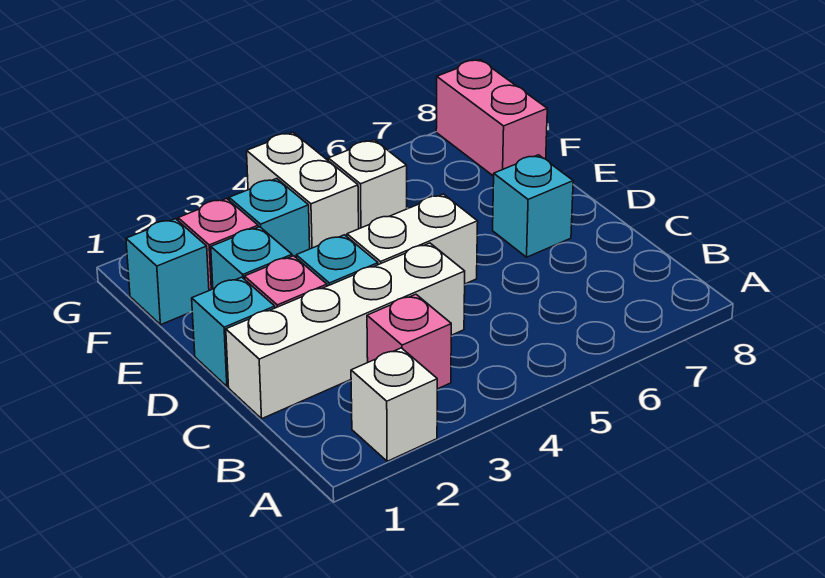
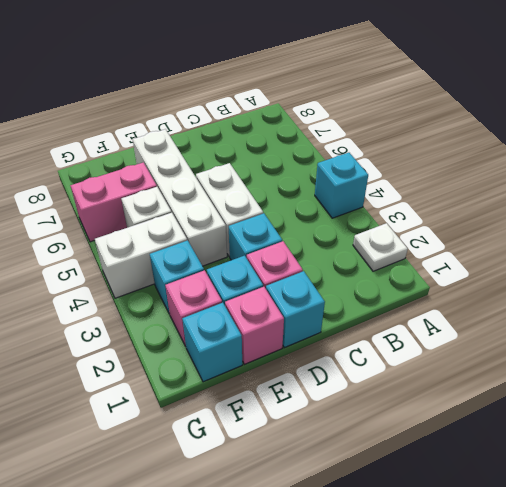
white 1x1 brick [351,348,437,461] -> white 1x1 plate [353,223,408,271]
pink 1x1 brick [367,294,451,389] -> pink 1x1 brick moved to [225,287,284,364]
white 1x4 brick [226,243,465,419] -> white 1x4 brick moved to [133,129,227,266]
cyan 1x1 brick [493,155,573,257] -> cyan 1x1 brick moved to [315,153,368,218]
pink 1x2 brick [436,60,547,176] -> pink 1x2 brick moved to [70,162,157,242]

